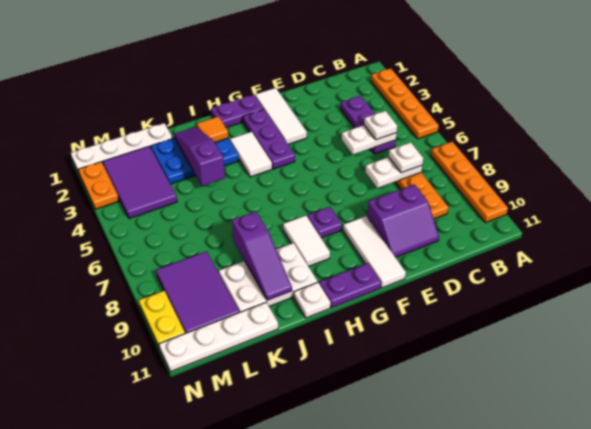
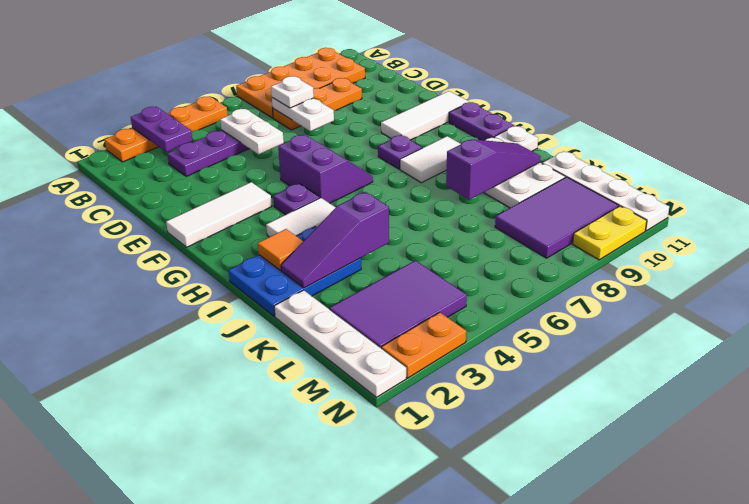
orange 1x4 plate [431,142,508,223] -> orange 2x4 plate [236,48,365,118]
white 1x1 plate [364,111,397,140] -> none
purple 2x2 slope [367,184,439,257] -> purple 2x2 slope moved to [278,134,373,203]
purple 1x2 plate [211,95,263,127] -> purple 1x2 plate moved to [131,107,192,152]
purple 1x3 plate [243,109,295,169] -> purple 1x1 plate [273,183,320,215]
blue 2x3 plate [151,138,239,184] -> blue 2x3 plate turned to [228,227,361,316]

